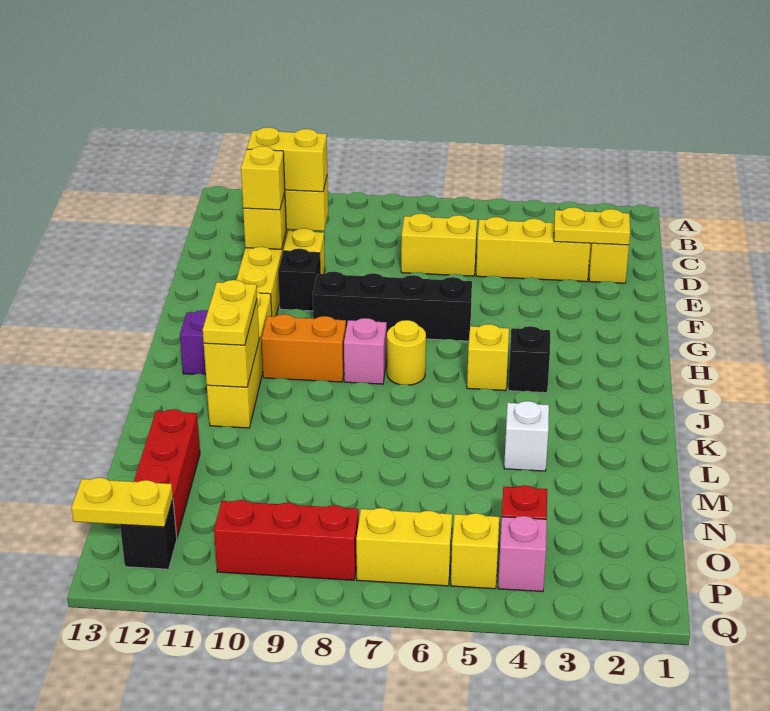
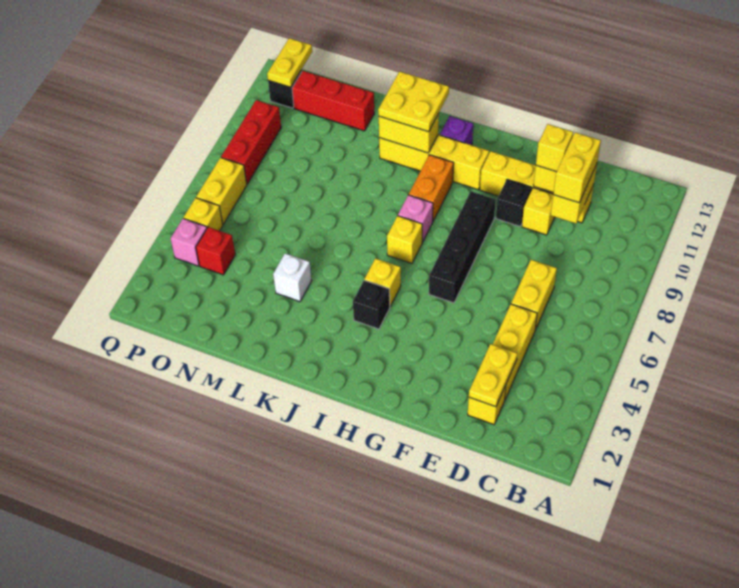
yellow 1x1 round brick [387,320,426,385] -> yellow 1x1 brick [387,216,422,263]
yellow 1x2 plate [203,280,257,345] -> yellow 2x2 plate [378,71,449,132]

